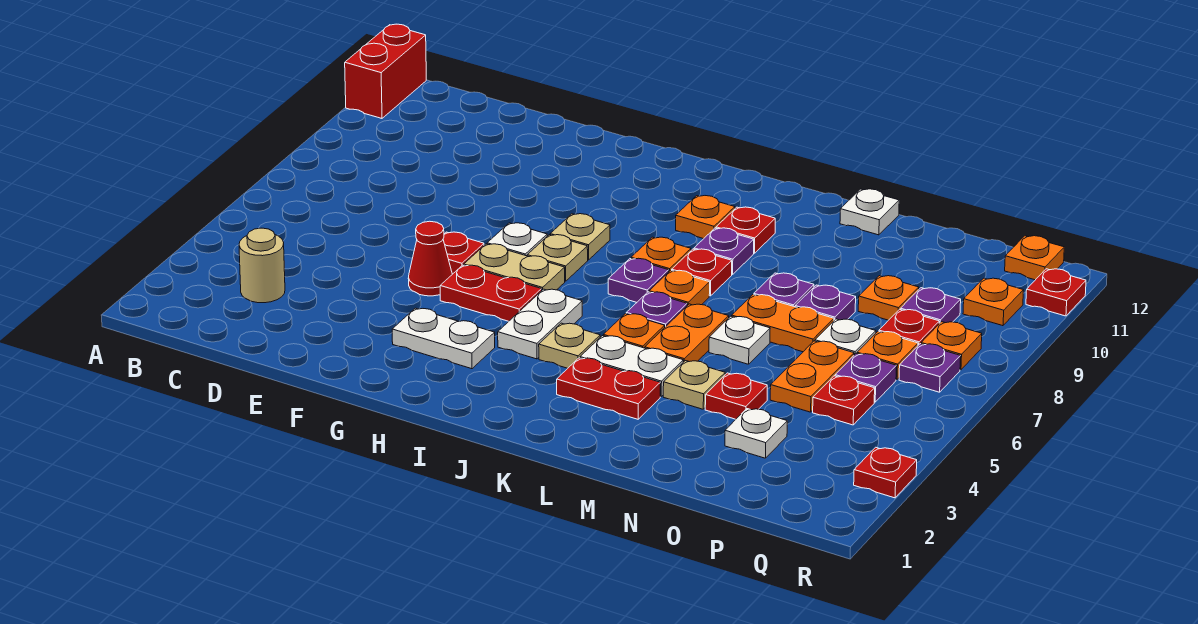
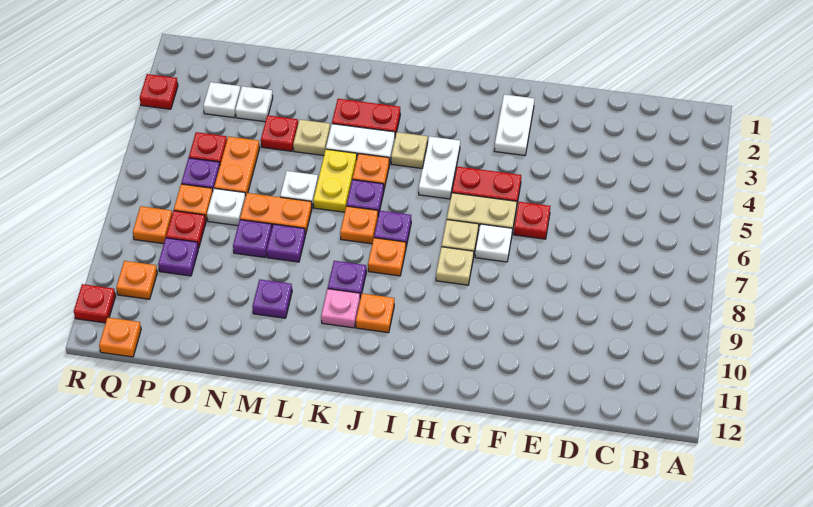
red 1x2 brick [345,24,426,118] -> none
tan 1x1 round brick [239,228,285,303] -> none
red 1x1 cone [408,221,452,296] -> none
white 1x2 plate [392,308,495,369] -> white 1x2 plate turned to [494,94,534,156]
red 1x1 plate [672,249,732,296] -> none
red 1x1 plate [716,207,775,253] -> pink 1x1 plate [321,289,360,328]
orange 1x2 plate [645,304,729,362] -> yellow 1x2 plate [313,149,357,212]
white 1x1 plate [840,189,899,235] -> white 1x1 plate moved to [203,82,241,118]
orange 1x1 plate [858,276,919,320] -> none
purple 1x1 plate [899,344,961,392] -> purple 1x1 plate moved to [253,279,292,318]

